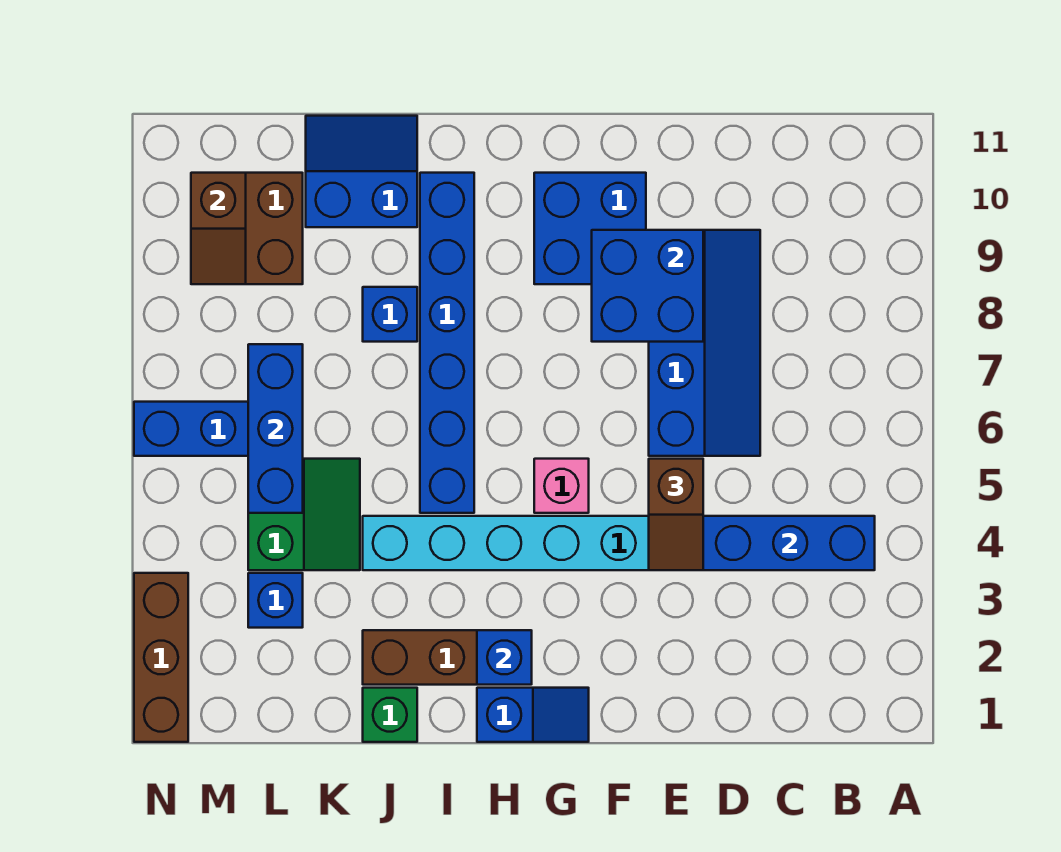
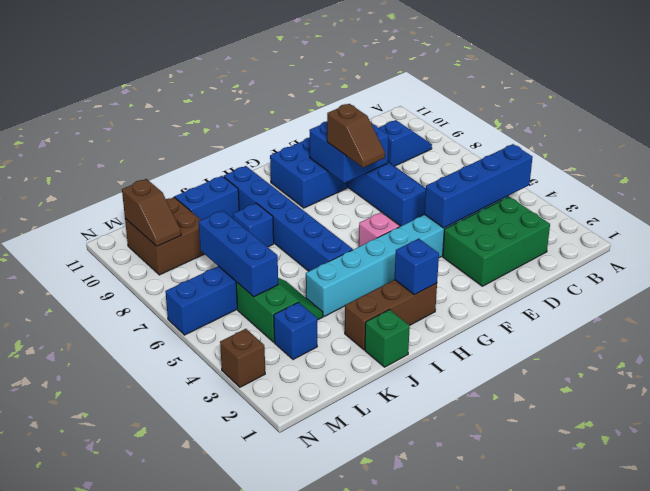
none -> green 2x3 brick [443,197,550,286]
brown 1x2 slope [649,459,703,570] -> brown 1x2 slope moved to [327,104,385,168]
blue 1x2 slope [477,688,589,742] -> blue 1x2 slope moved to [379,120,432,166]
brown 1x3 brick [134,573,188,742] -> brown 1x1 brick [220,329,265,387]

